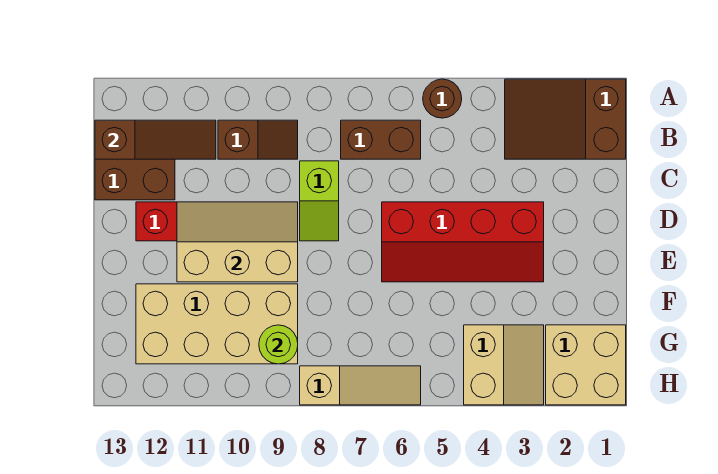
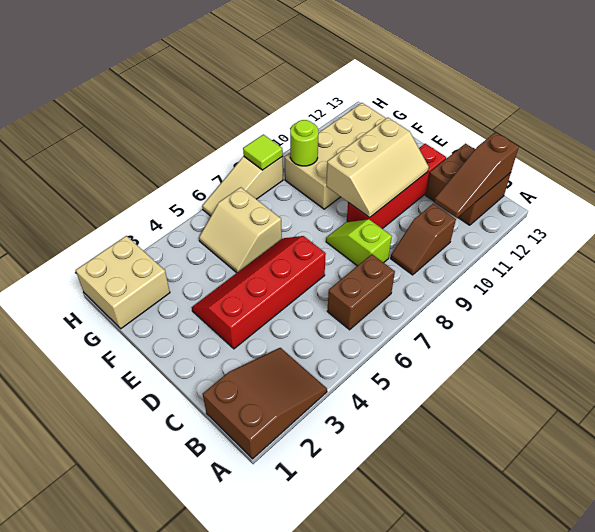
brown 1x1 round brick [423,79,462,118] -> none
tan 2x2 slope [464,325,544,405] -> tan 2x2 slope moved to [199,187,282,273]
none -> lime 1x1 tile [243,134,283,170]

